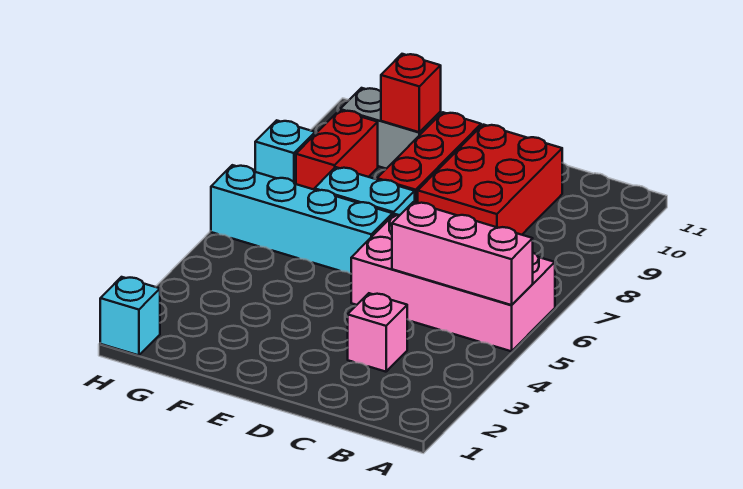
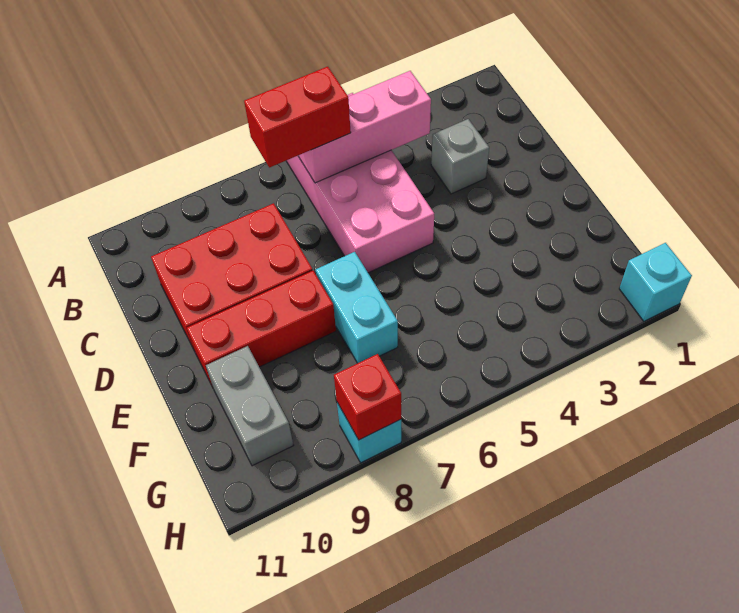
pink 1x3 brick [392,202,533,305] -> pink 1x3 brick turned to [298,71,431,183]
pink 1x1 brick [348,293,407,372] -> grey 1x1 brick [431,119,489,194]
cyan 1x4 brick [211,165,393,274] -> none
red 1x1 brick [381,54,441,132] -> red 1x1 brick moved to [334,354,401,440]
red 1x2 brick [296,110,378,189] -> red 1x2 brick moved to [244,67,351,168]

